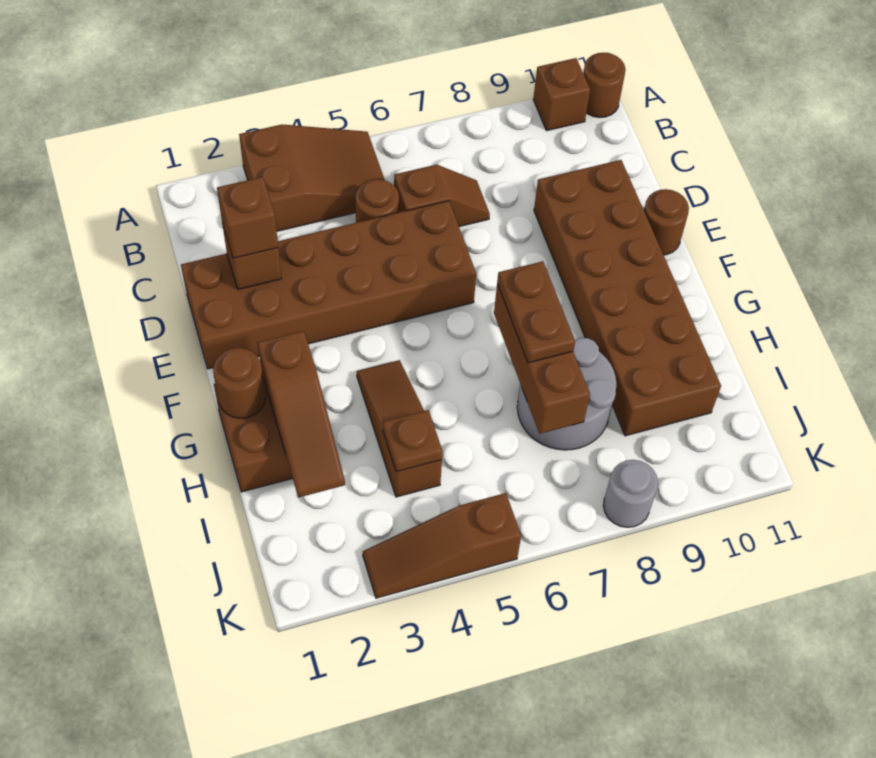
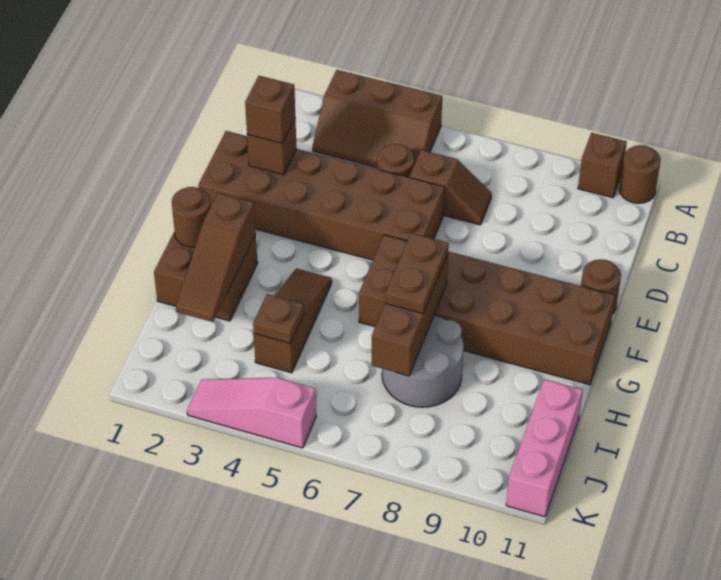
brown 2x3 slope [239,124,385,231] -> brown 2x3 slope turned to [313,70,442,168]
brown 2x6 brick [534,160,721,436] -> brown 2x6 brick turned to [359,235,615,385]
none -> pink 1x3 brick [506,379,583,517]
brown 1x3 slope [363,493,521,598] -> pink 1x3 slope [187,377,316,448]
grey 1x1 round brick [603,460,658,527] -> none

